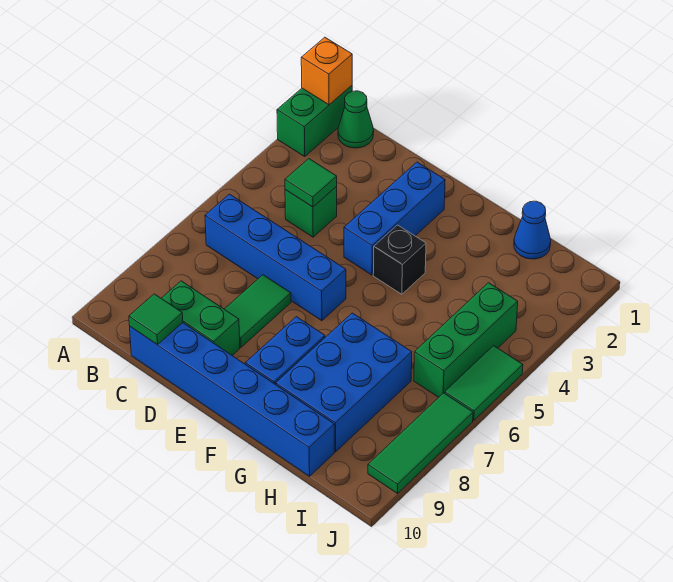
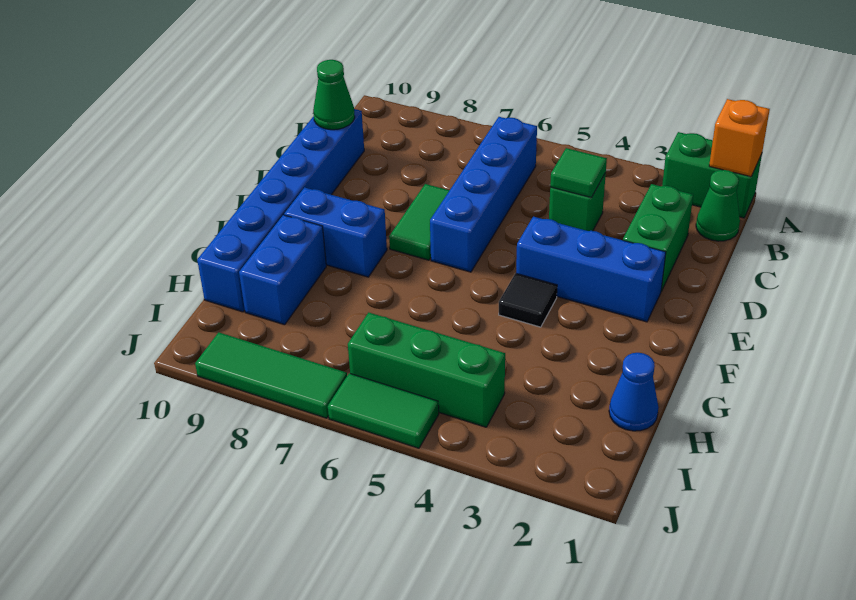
green 1x2 brick [161,281,240,355] -> green 1x2 brick moved to [623,184,693,291]
green 1x1 tile [129,294,183,345] -> green 1x1 cone [313,60,355,130]
green 1x2 tile [224,275,291,347] -> green 1x2 tile turned to [389,184,449,260]
black 1x1 brick [373,225,426,294] -> black 1x1 tile [499,273,557,327]
blue 2x3 brick [276,313,412,452] -> blue 1x2 brick [239,215,326,325]

